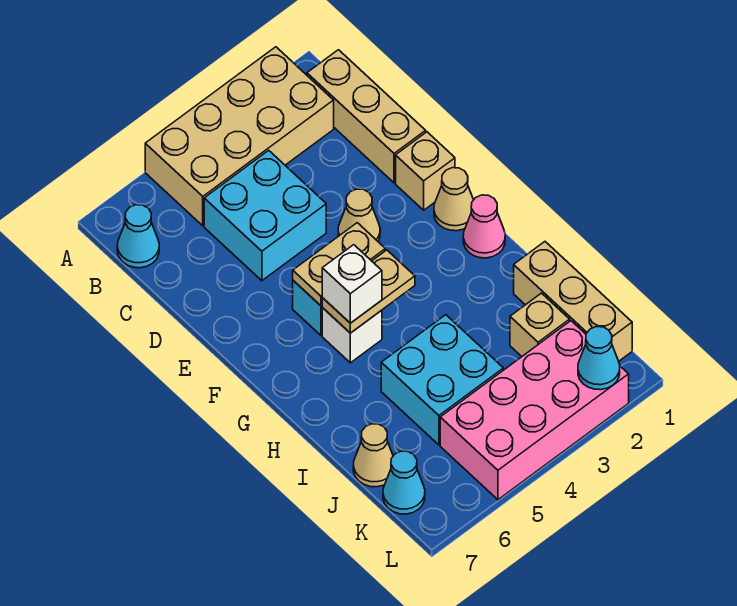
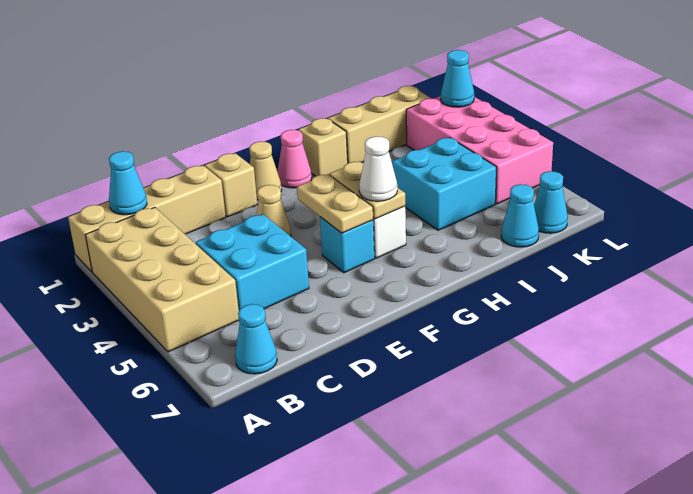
tan 1x3 brick [307,50,426,183] -> tan 1x4 brick [68,165,226,272]
none -> cyan 1x1 cone [109,151,147,215]
white 1x1 brick [322,245,382,323] -> white 1x1 cone [359,137,397,201]
tan 1x1 brick [510,293,570,356] -> tan 1x1 brick moved to [298,118,348,176]
tan 1x1 cone [353,424,393,487] -> cyan 1x1 cone [501,184,539,247]

